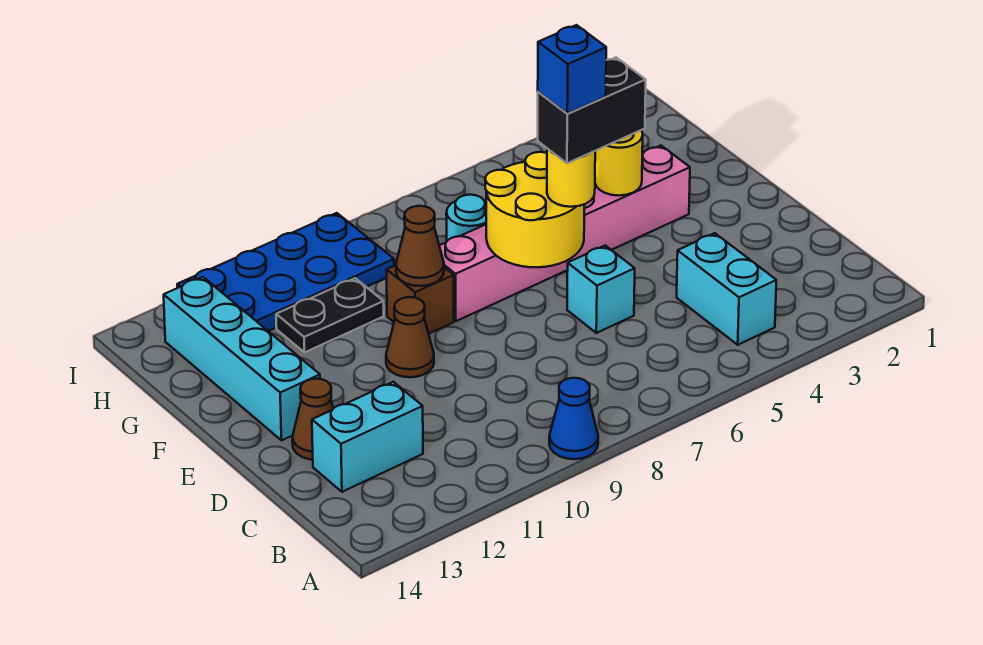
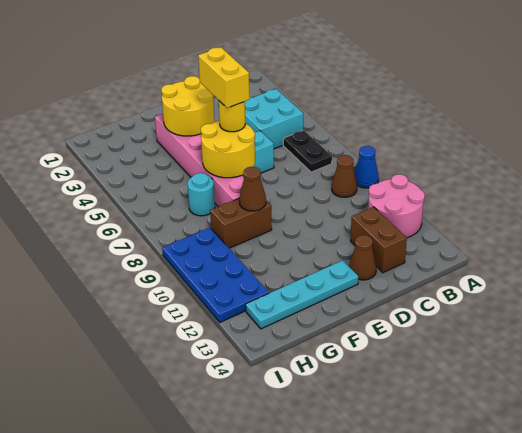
none -> pink 2x2 round brick [368,174,425,238]
cyan 1x2 brick [677,233,776,345] -> cyan 2x2 brick [245,89,303,149]
cyan 1x2 brick [312,382,423,492] -> brown 1x2 brick [351,207,407,273]
black 1x2 brick [538,58,646,163] -> yellow 1x2 brick [198,47,250,108]
blue 1x1 brick [538,25,606,114] -> none
brown 1x1 cone [386,297,434,377] -> brown 1x1 cone moved to [332,155,357,197]
cyan 1x4 brick [164,277,320,440] -> cyan 1x4 plate [246,260,358,329]
yellow 1x1 round brick [595,130,643,196] -> yellow 2x2 round brick [161,76,214,136]
brown 1x1 brick [387,265,454,334] -> brown 1x2 brick [210,199,272,248]
black 1x2 plate [276,278,384,352] -> black 1x2 plate moved to [283,130,332,172]

